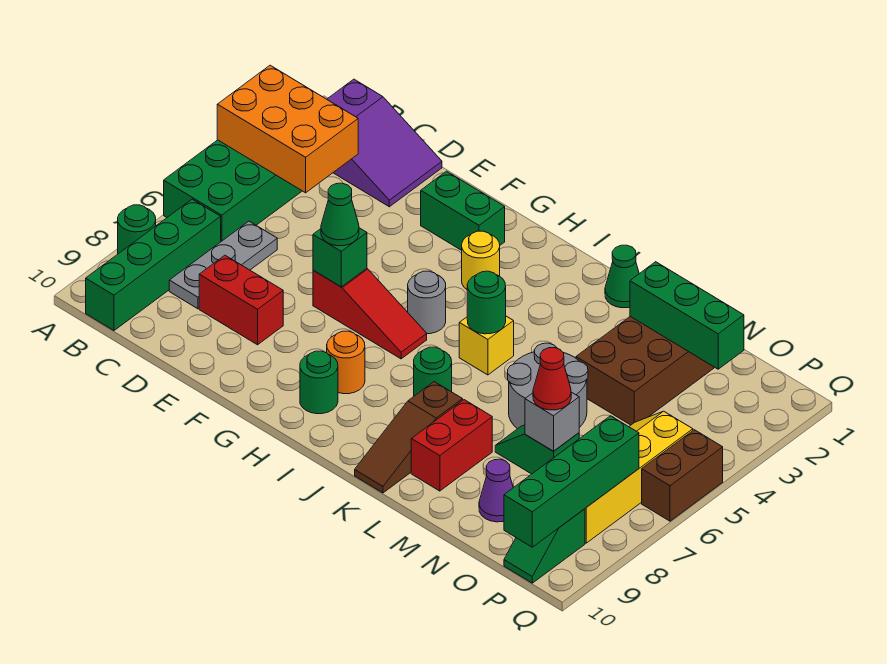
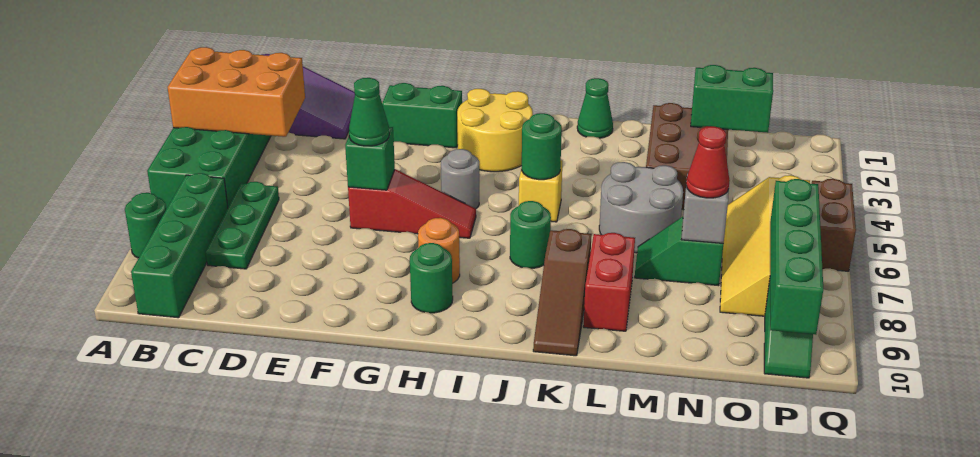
grey 1x3 plate [169,221,277,309] -> green 1x3 plate [206,182,279,269]
red 1x2 brick [199,255,283,345] -> none
yellow 1x1 round brick [462,231,500,289] -> yellow 2x2 round brick [457,89,533,172]
green 1x3 brick [630,262,744,369] -> green 1x2 brick [691,65,773,133]
purple 1x1 cone [479,459,513,522] -> none

